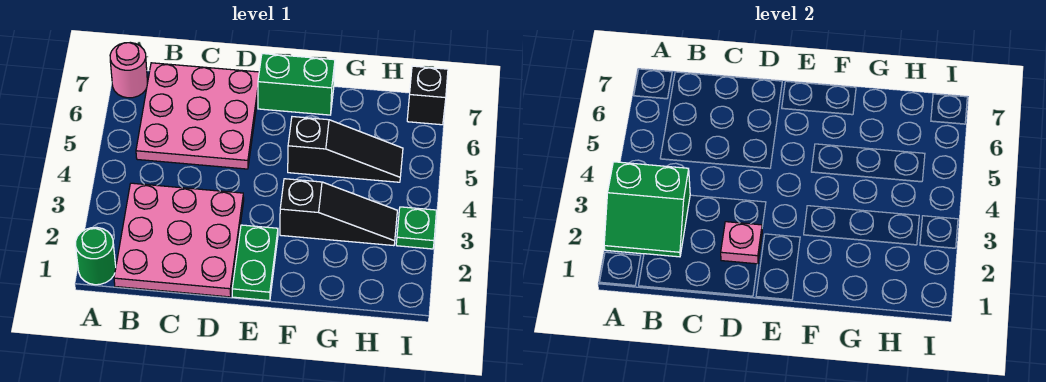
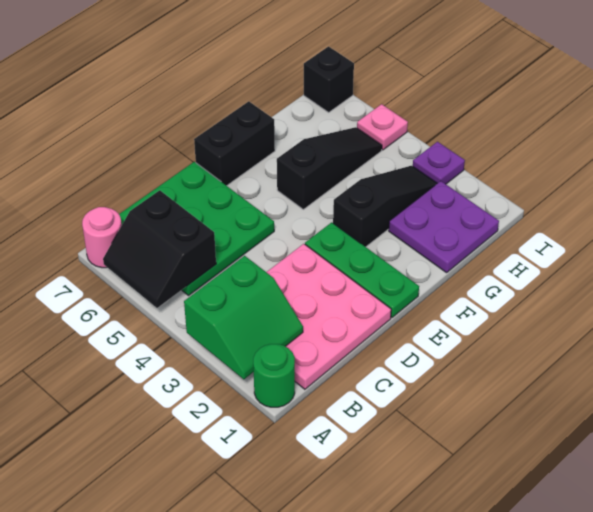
none -> black 2x2 slope [103,190,216,308]
pink 3x3 plate [136,63,259,169] -> green 3x3 plate [119,162,274,295]
pink 1x1 plate [721,222,762,264] -> pink 1x1 plate moved to [357,104,408,150]
green 1x2 plate [232,225,278,301] -> green 1x3 plate [305,222,419,318]
green 1x2 brick [258,54,335,115] -> black 1x2 brick [194,101,275,186]
none -> purple 2x2 plate [389,181,499,273]
green 1x1 plate [396,207,437,249] -> purple 1x1 plate [413,142,465,184]

